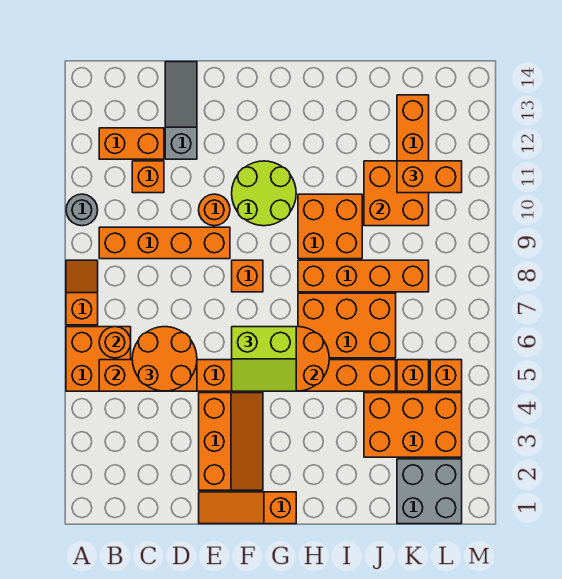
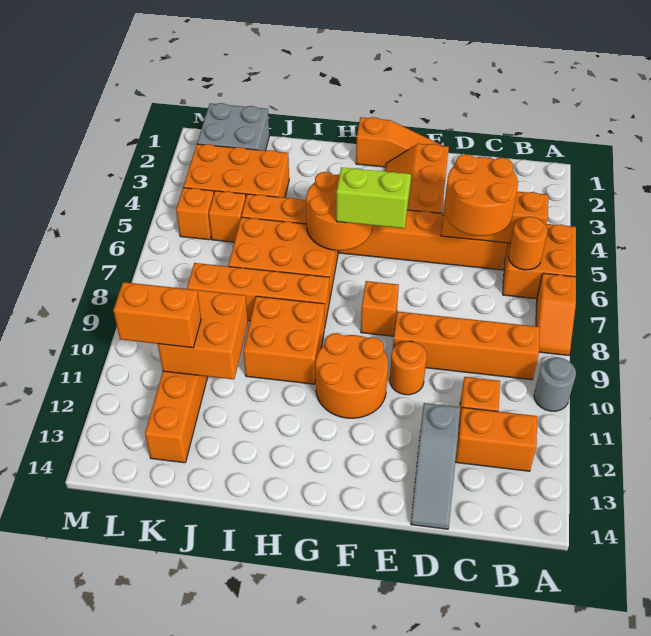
lime 2x2 round brick [232,161,296,226] -> orange 2x2 round brick [316,333,388,418]

